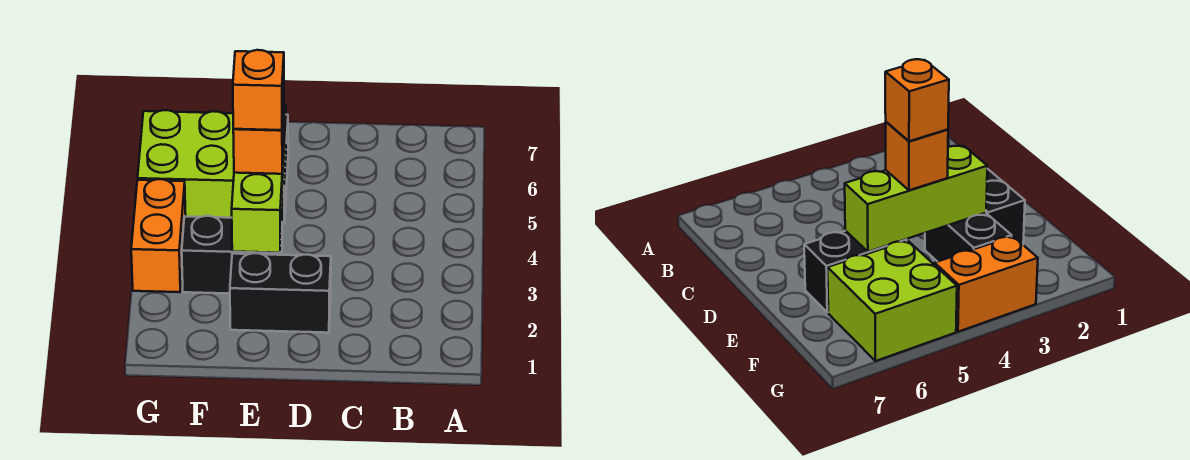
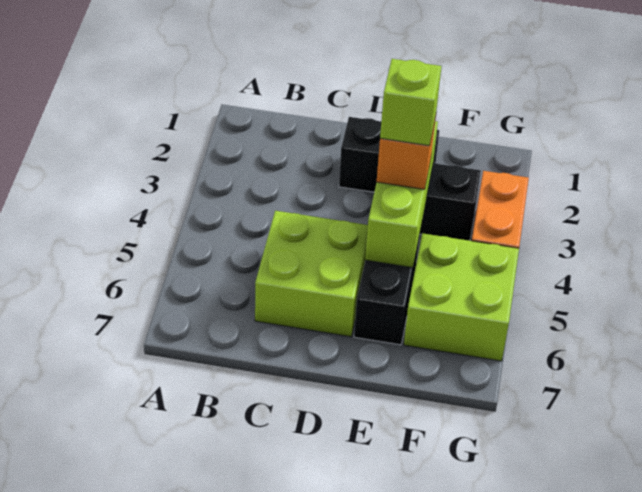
none -> lime 2x2 brick [255,211,368,337]
orange 1x1 brick [233,50,284,130] -> lime 1x1 brick [380,59,441,146]

